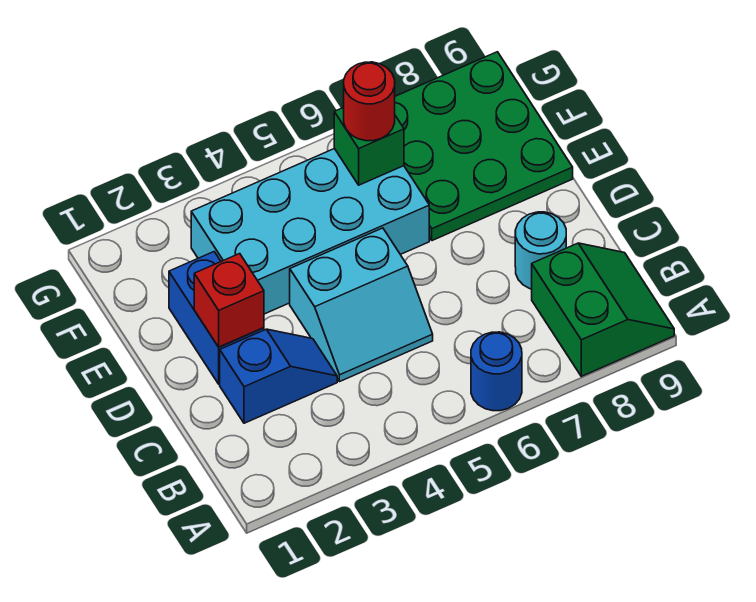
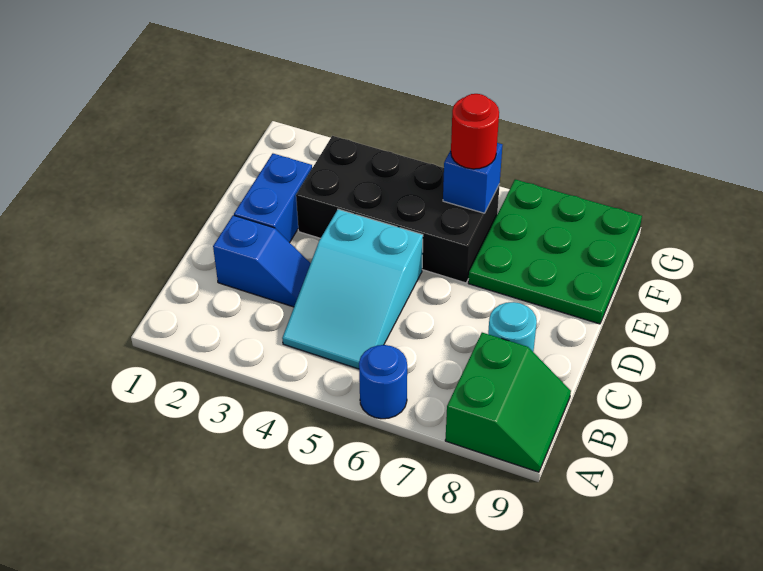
cyan 2x2 slope [290,228,433,382] -> cyan 2x3 slope [282,209,423,369]
red 1x1 brick [194,254,264,347] -> none
cyan 2x4 brick [191,149,429,314] -> black 2x4 brick [296,136,500,283]
green 1x1 brick [334,107,404,185] -> blue 1x1 brick [443,143,502,213]

